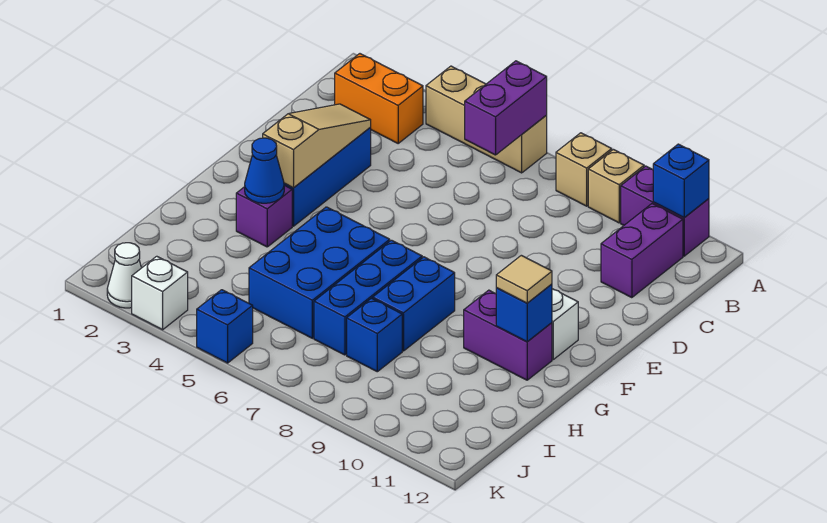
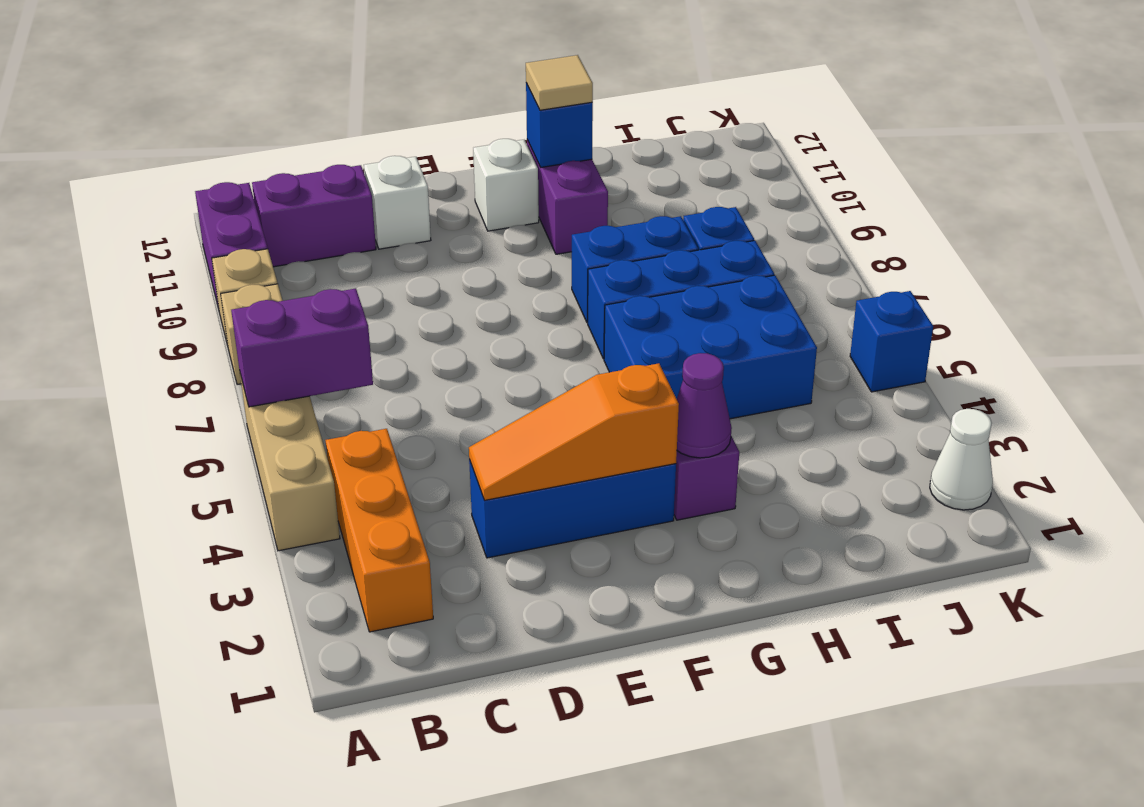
blue 1x1 brick [653,144,709,218] -> none
orange 1x2 brick [335,54,423,143] -> orange 1x3 brick [325,429,433,632]
tan 1x3 slope [263,104,371,188] -> orange 1x3 slope [469,363,679,500]
blue 1x1 cone [245,138,284,203] -> purple 1x1 cone [677,353,732,458]
white 1x1 brick [132,256,188,330] -> white 1x1 brick moved to [364,156,431,249]

